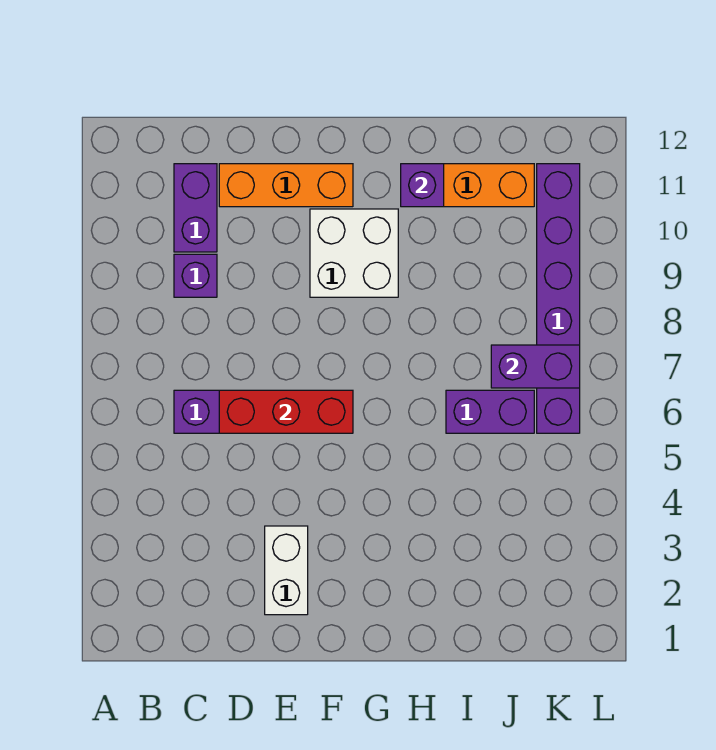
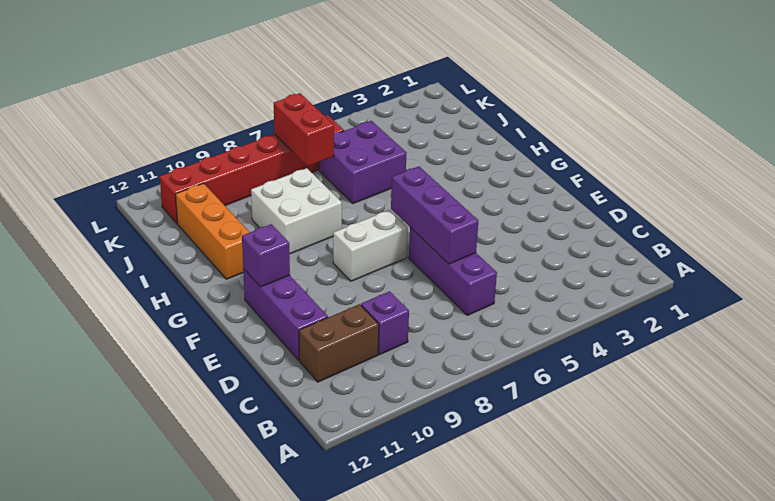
purple 1x2 brick [174,164,217,252] -> brown 1x2 brick [299,304,379,382]
red 1x3 brick [219,390,353,433] -> purple 1x3 brick [391,166,478,264]
orange 1x3 brick [219,164,353,207] -> purple 1x3 brick [243,269,328,360]
white 1x2 brick [265,526,308,615] -> white 1x2 brick moved to [333,210,408,281]
white 2x2 brick [310,209,398,297] -> white 2x2 brick moved to [251,168,342,254]
purple 1x1 brick [401,164,444,207] -> purple 1x1 brick moved to [242,224,290,287]
purple 1x2 brick [446,390,534,433] -> purple 2x2 brick [319,121,407,204]
purple 1x2 brick [491,345,580,388] -> red 1x2 brick [274,93,334,166]
purple 1x6 brick [537,164,580,433] -> red 1x6 brick [160,115,344,224]

